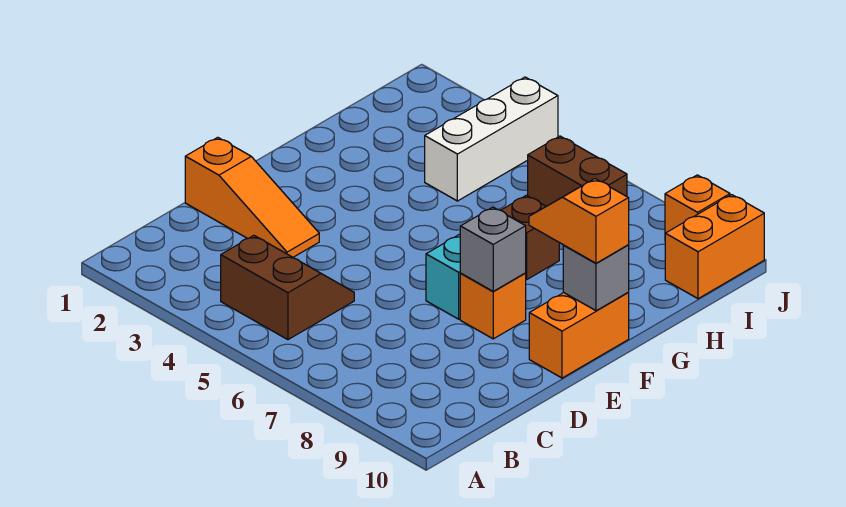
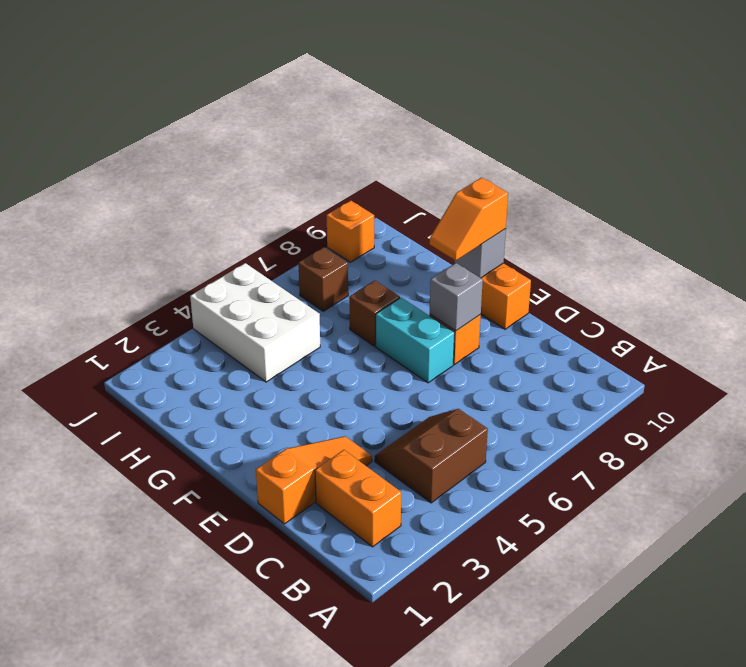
white 1x3 brick [425,77,558,201] -> white 2x3 brick [190,263,320,382]
brown 1x2 brick [528,136,627,206] -> brown 1x1 brick [299,247,348,311]
orange 1x2 brick [665,195,764,299] -> orange 1x2 brick moved to [315,450,401,547]

